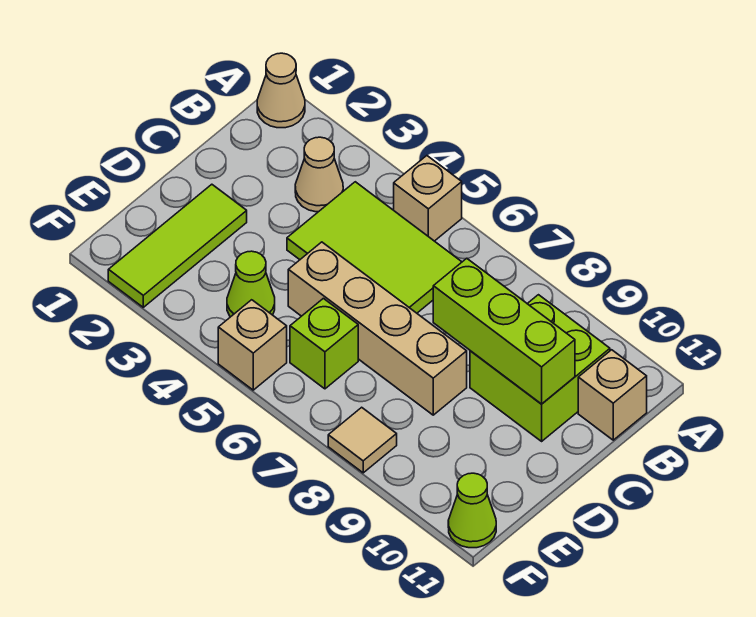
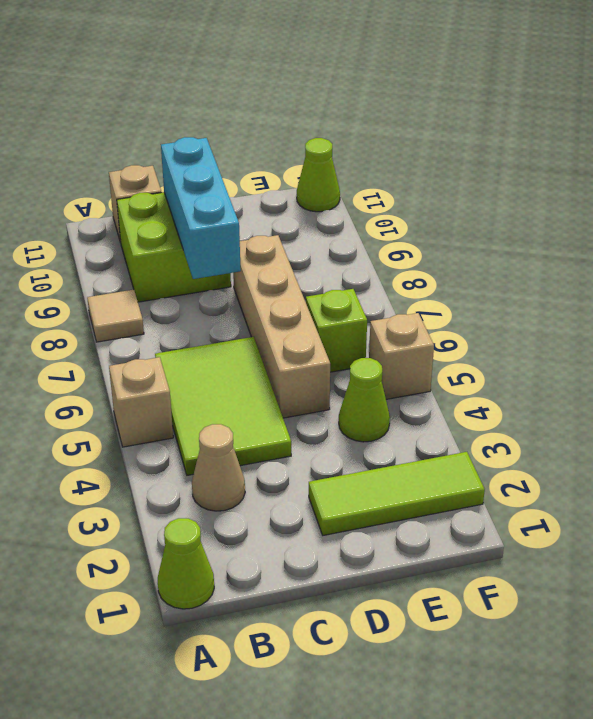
tan 1x1 cone [257,53,305,128] -> lime 1x1 cone [158,518,214,609]
lime 1x3 brick [433,258,575,404] -> cyan 1x3 brick [161,137,241,279]
tan 1x1 tile [328,407,397,473] -> tan 1x1 tile moved to [87,290,144,342]

